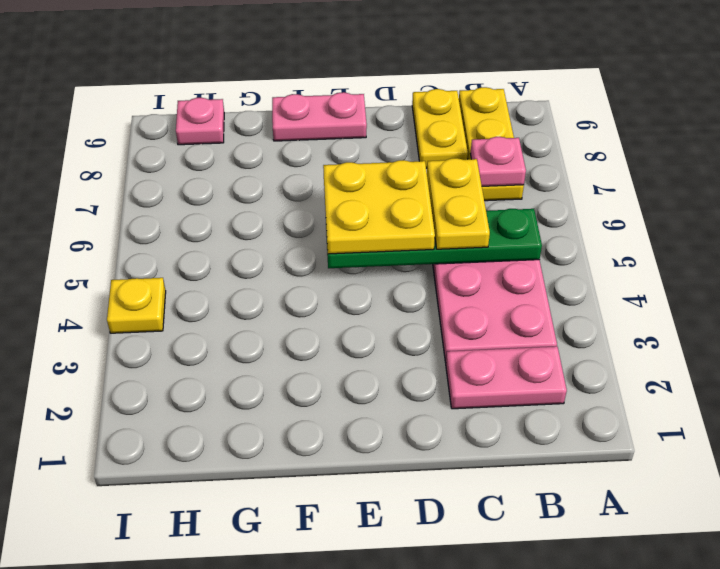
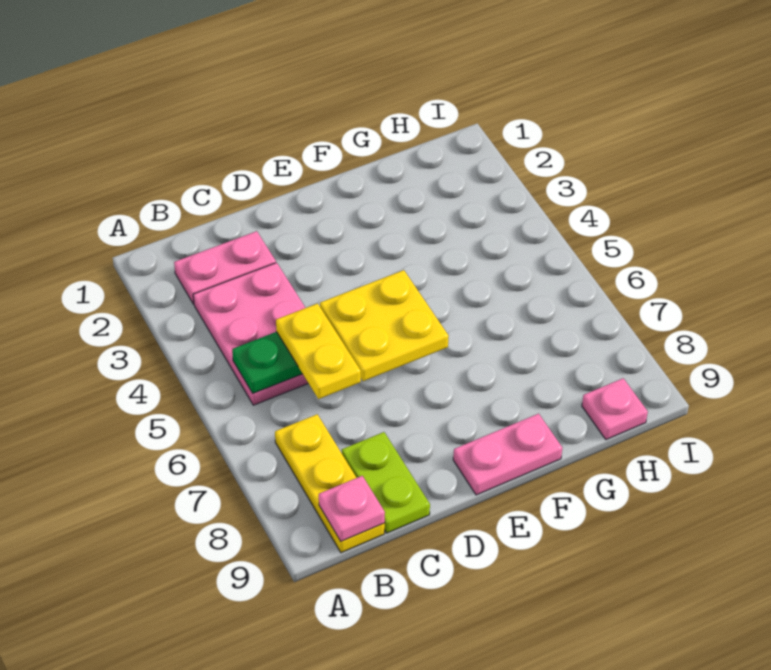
pink 1x1 plate [470,137,526,186] -> pink 1x1 plate moved to [319,476,385,541]
yellow 1x2 plate [412,89,468,168] -> lime 1x2 plate [342,432,430,533]
yellow 1x1 plate [107,278,166,333] -> none

